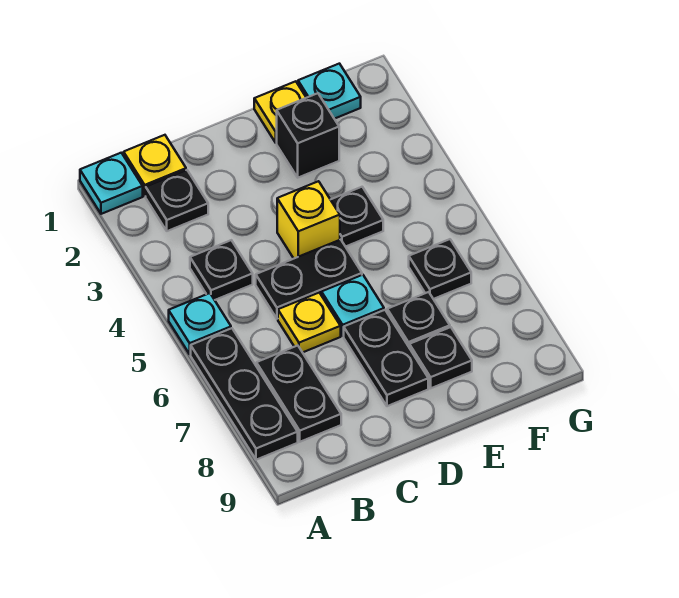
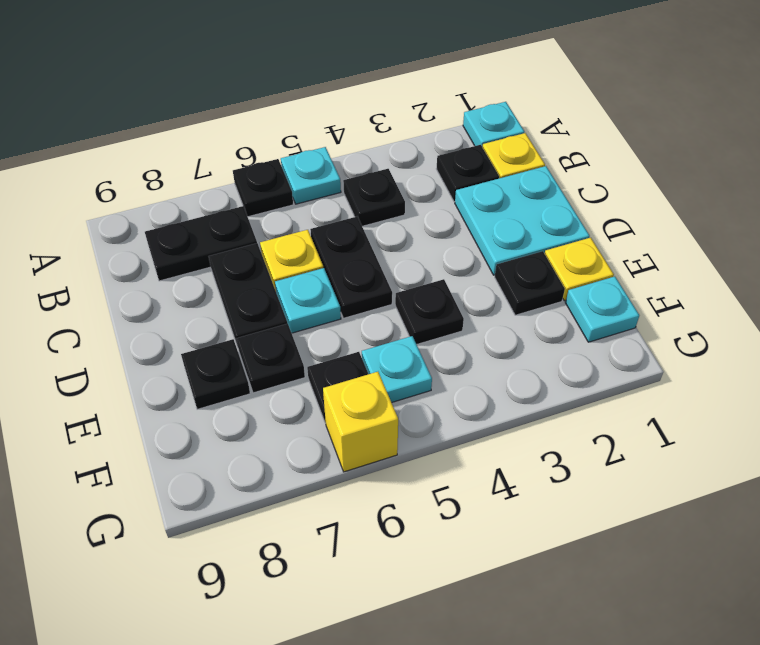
black 1x3 plate [191,328,298,460] -> black 1x1 plate [233,159,293,217]
none -> cyan 2x2 plate [455,166,590,275]
yellow 1x1 brick [277,181,340,258] -> yellow 1x1 brick moved to [323,372,398,472]
black 1x2 plate [344,310,428,406] -> black 1x2 plate turned to [209,243,287,347]
black 1x1 brick [277,93,339,178] -> black 1x1 plate [495,251,565,315]
none -> cyan 1x1 plate [362,336,432,403]

